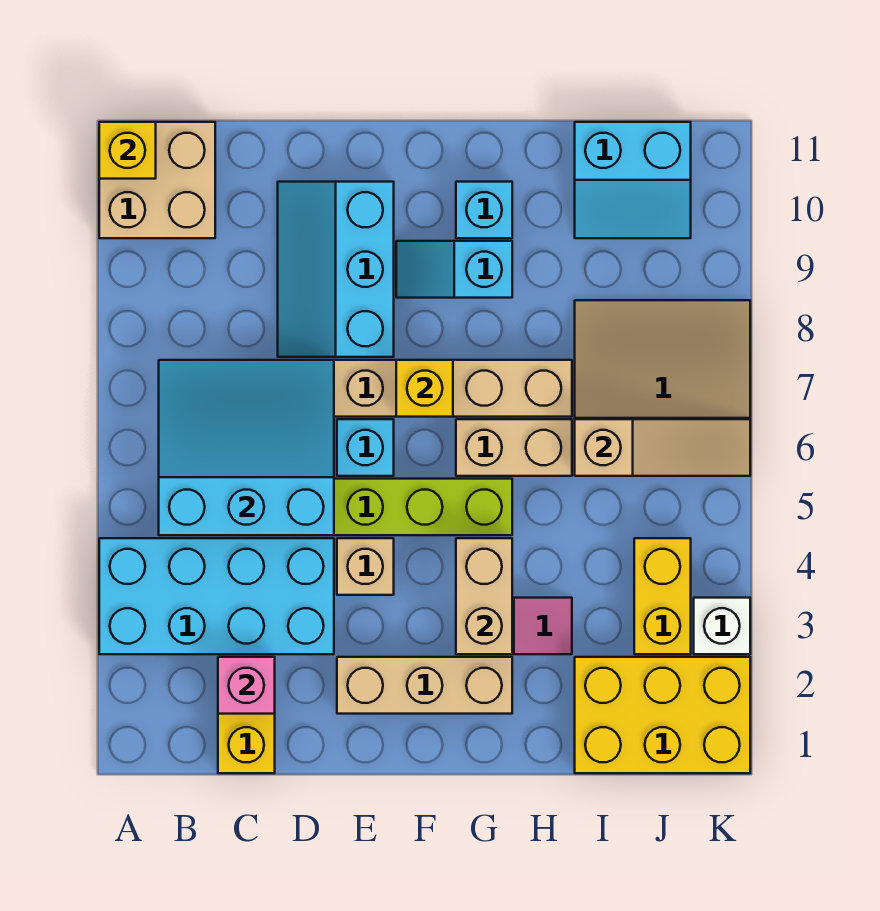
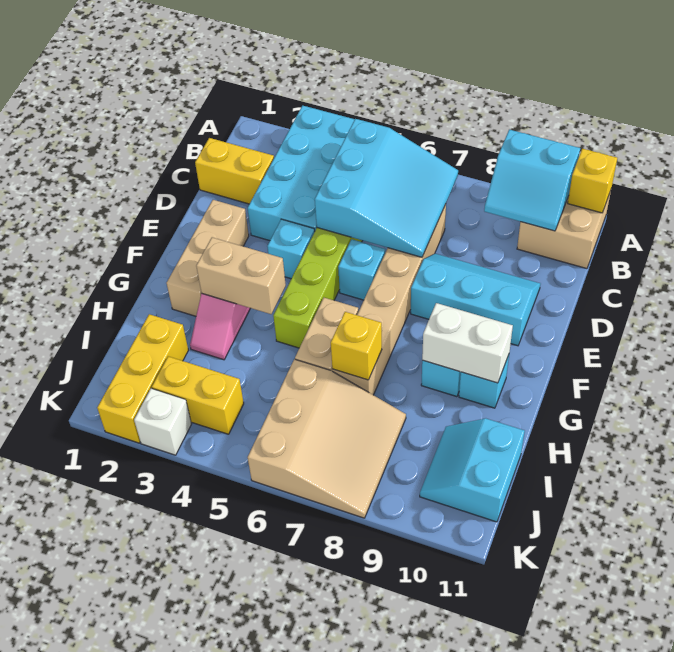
none -> cyan 2x2 slope [484,130,580,231]
pink 1x1 brick [218,657,275,714] -> none
tan 1x1 brick [337,538,394,595] -> cyan 1x1 brick [267,219,315,279]
yellow 1x1 brick [396,360,453,417] -> yellow 1x1 brick moved to [331,312,382,380]
none -> white 1x2 brick [422,303,513,383]
yellow 2x3 brick [575,657,750,773] -> yellow 1x3 brick [97,314,188,443]
tan 1x3 slope [575,419,750,476] -> none

